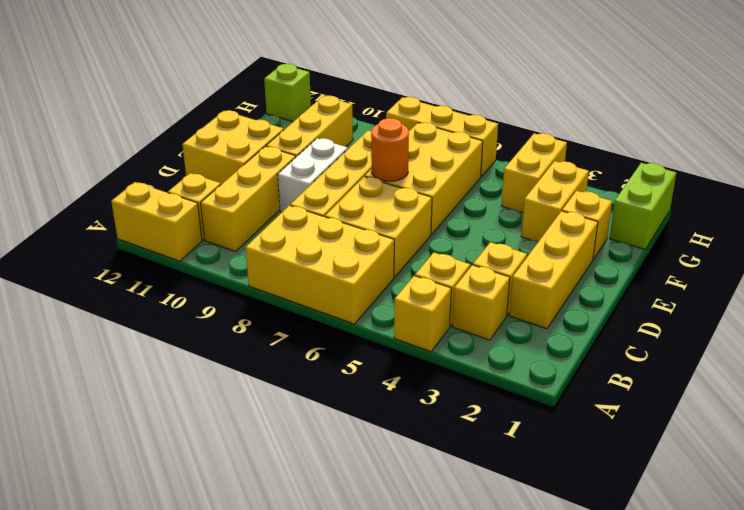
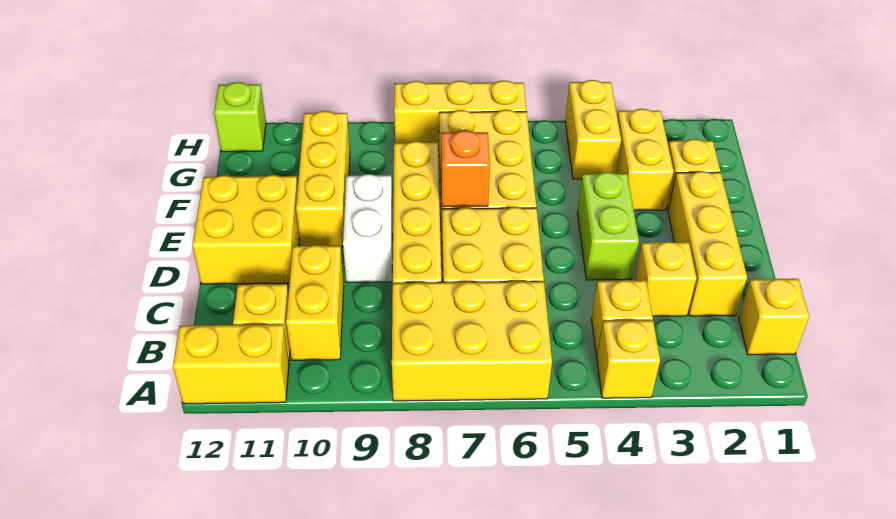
yellow 1x1 brick [452,265,510,340] -> yellow 1x1 brick moved to [739,279,809,355]
yellow 1x3 brick [201,146,296,251] -> yellow 1x2 brick [286,245,344,360]
orange 1x1 round brick [371,118,409,181] -> orange 1x1 brick [441,130,490,207]
lime 1x2 brick [610,163,676,249] -> lime 1x2 brick moved to [577,172,639,280]

